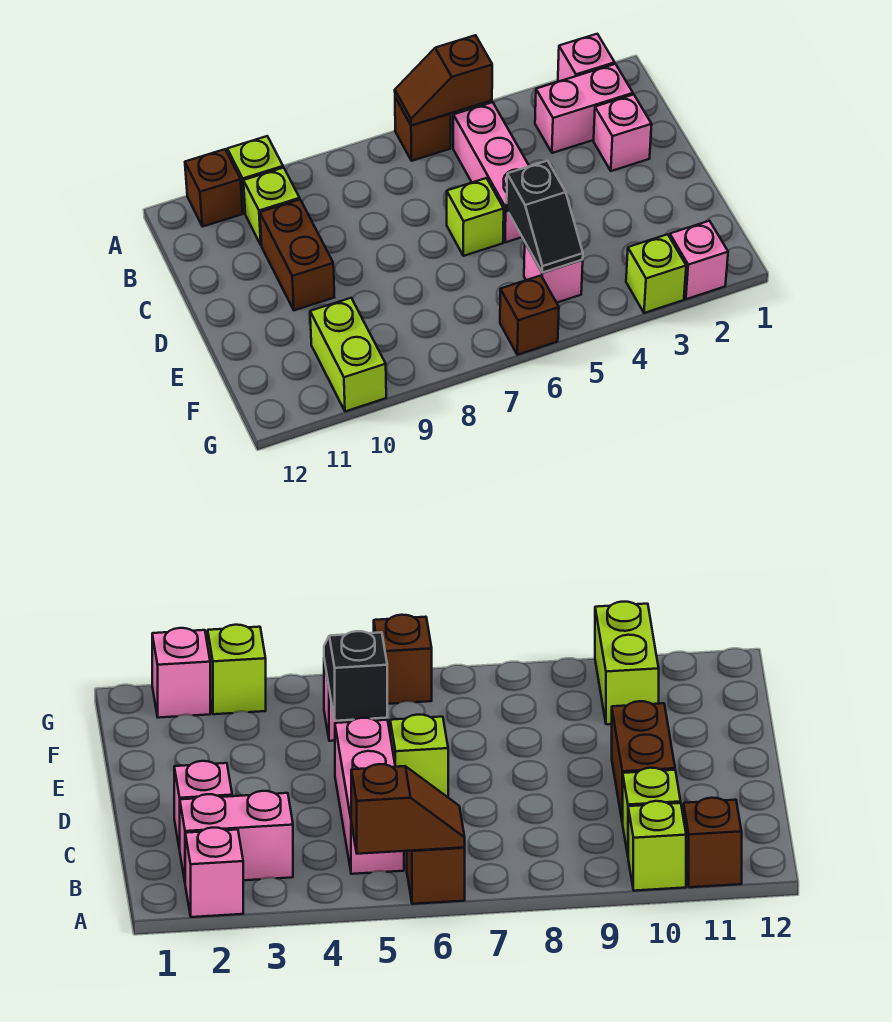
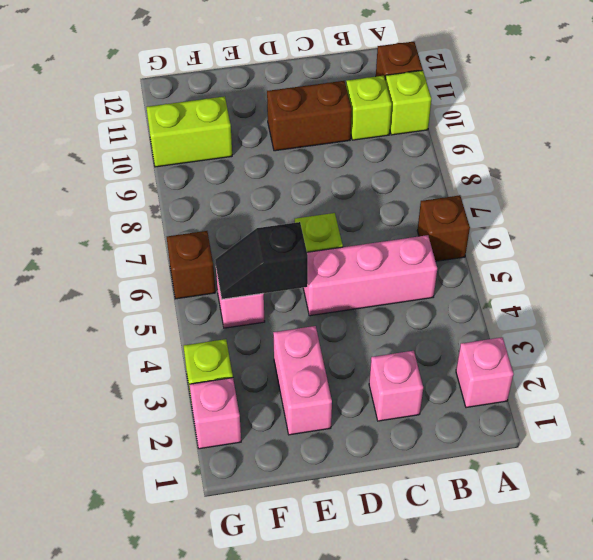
brown 1x2 slope [395,35,492,126] -> none
pink 1x2 brick [535,64,633,153] -> pink 1x2 brick moved to [273,326,332,435]

